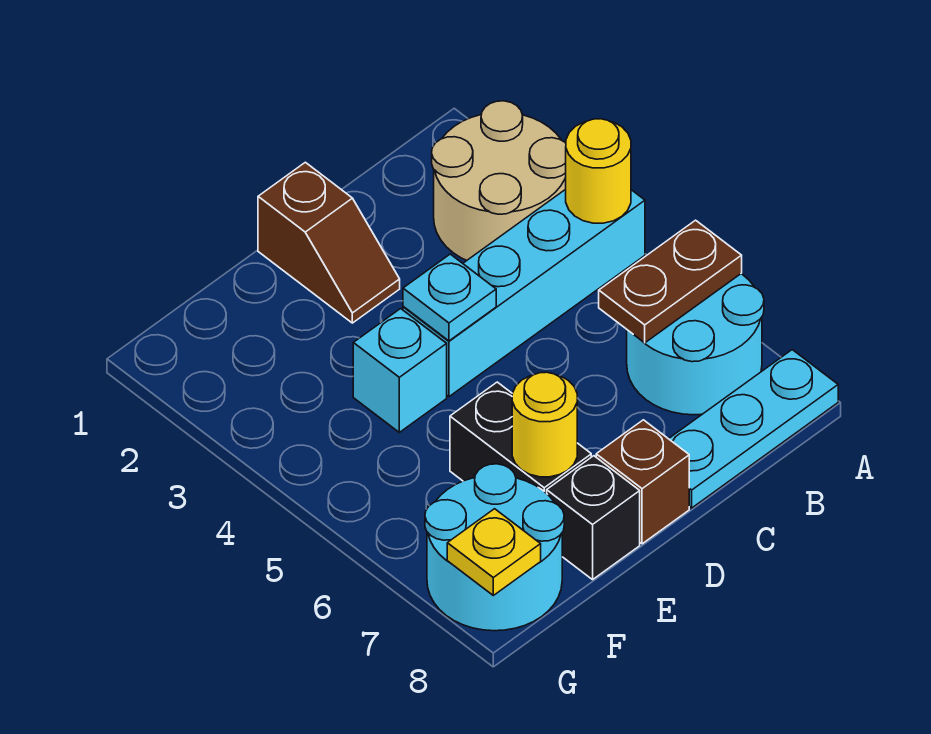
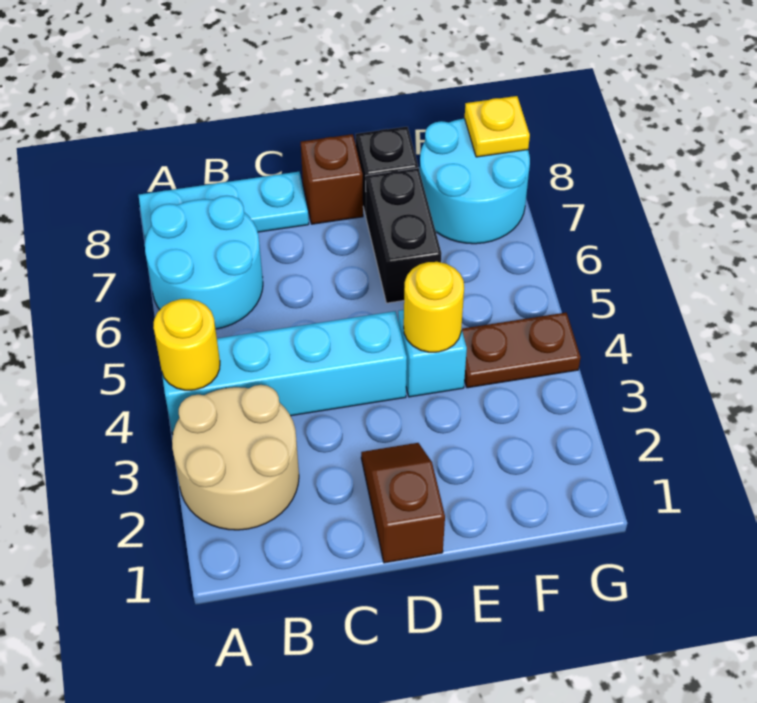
brown 1x2 plate [599,220,742,343] -> brown 1x2 plate moved to [462,313,581,388]
cyan 1x1 plate [403,254,496,341] -> none
yellow 1x1 round brick [512,372,577,477] -> yellow 1x1 round brick moved to [404,262,464,352]

